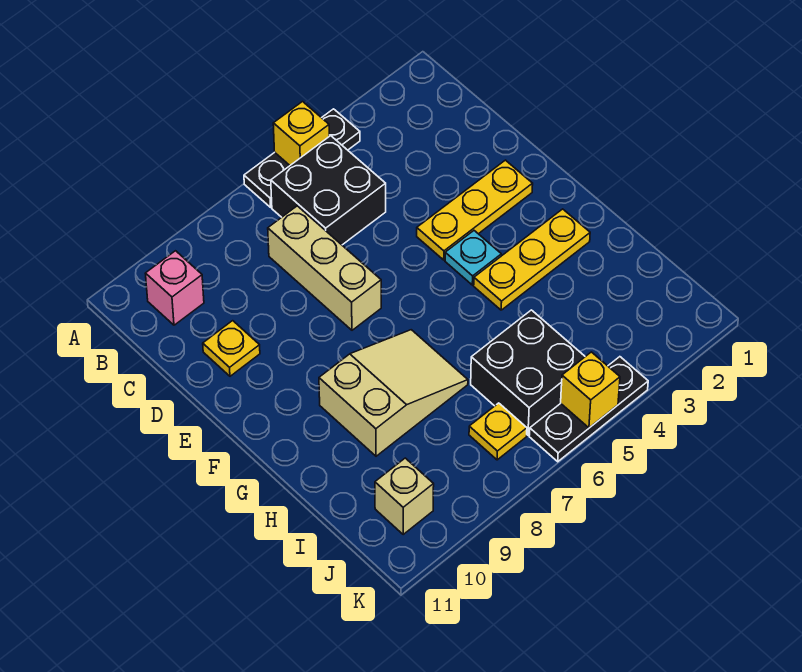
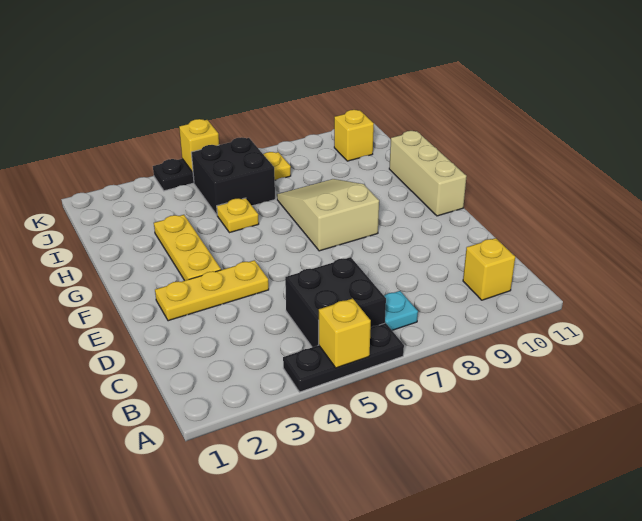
pink 1x1 brick [145,251,204,325] -> yellow 1x1 brick [463,238,515,300]
tan 1x3 brick [268,206,381,330] -> tan 1x3 brick moved to [389,131,467,216]
yellow 1x1 plate [203,321,260,376] -> yellow 1x1 plate moved to [217,198,259,233]
cyan 1x1 plate [445,231,501,285] -> cyan 1x1 plate moved to [384,291,418,330]
yellow 1x3 plate [474,209,590,310] -> yellow 1x3 plate turned to [154,215,221,281]
tan 2x3 slope [319,330,468,456] -> tan 2x3 slope turned to [277,179,379,251]
tan 1x1 brick [375,458,434,534] -> yellow 1x1 brick [334,110,374,161]

